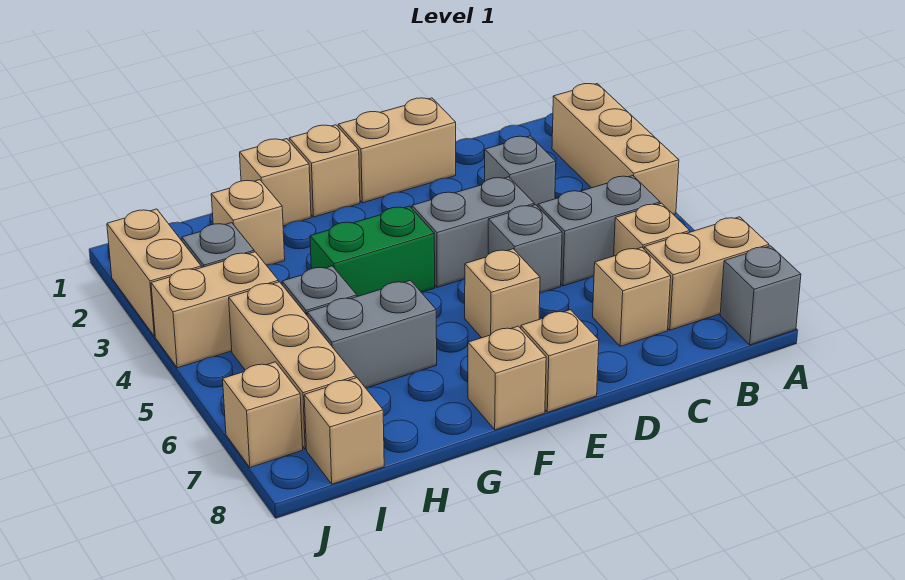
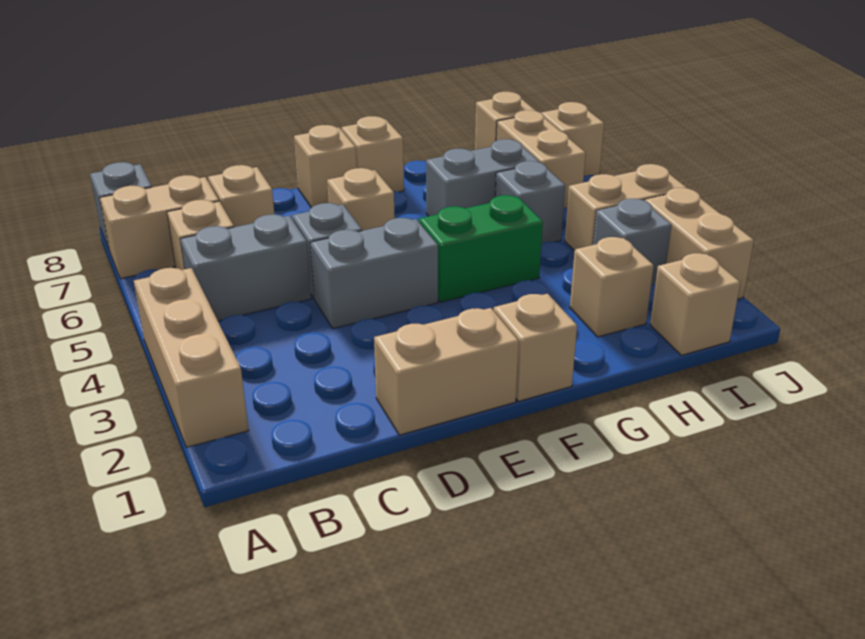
grey 1x1 brick [485,136,556,206] -> none
tan 1x1 brick [240,139,311,226] -> tan 1x1 brick moved to [650,253,740,355]
tan 1x3 brick [229,282,356,449] -> tan 1x2 brick [496,110,586,208]

